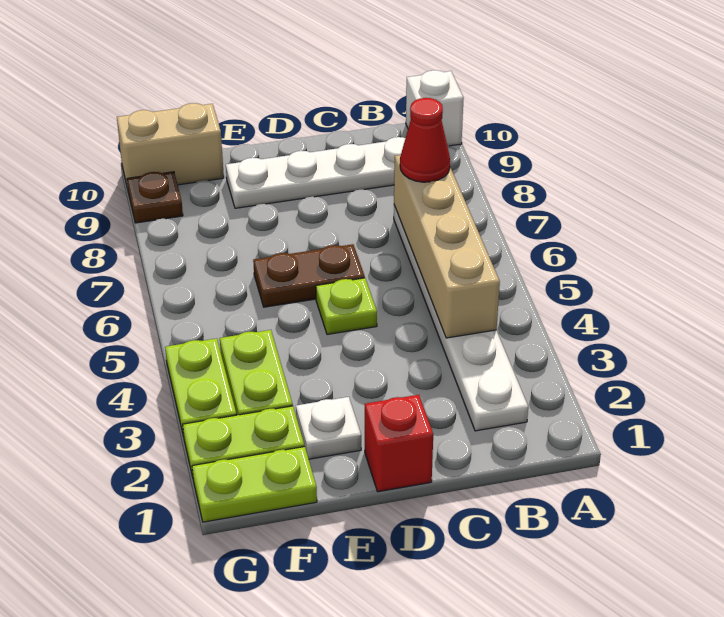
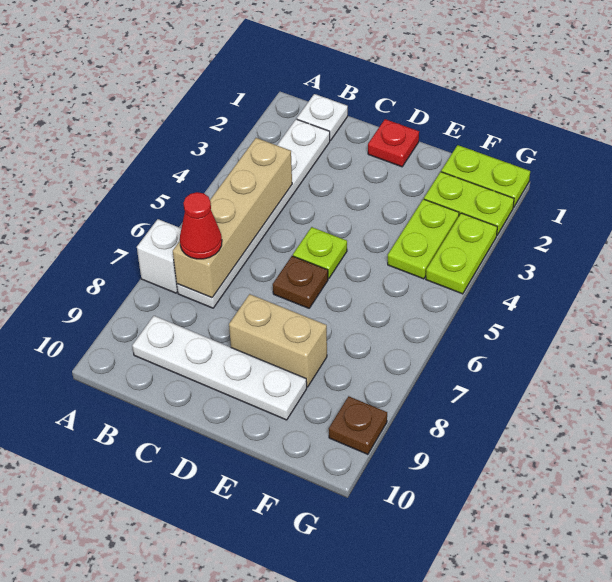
white 1x1 brick [406,70,464,146] -> white 1x1 brick moved to [137,219,181,293]
red 1x1 brick [365,395,433,492] -> red 1x1 plate [368,119,419,167]
brown 1x2 plate [253,244,365,307] -> brown 1x1 plate [273,256,328,308]
white 1x1 plate [296,397,361,459] -> white 1x1 plate moved to [297,94,348,141]
tan 1x2 brick [117,103,224,189] -> tan 1x2 brick moved to [229,294,327,387]

